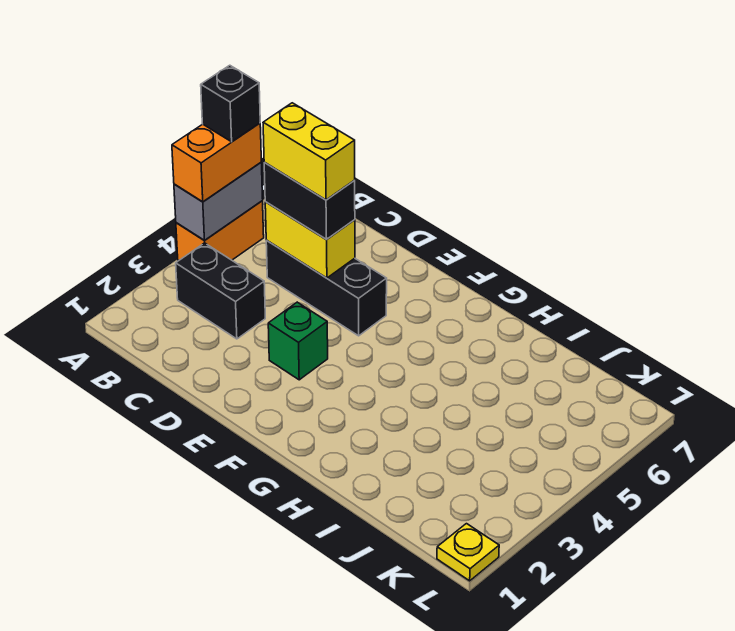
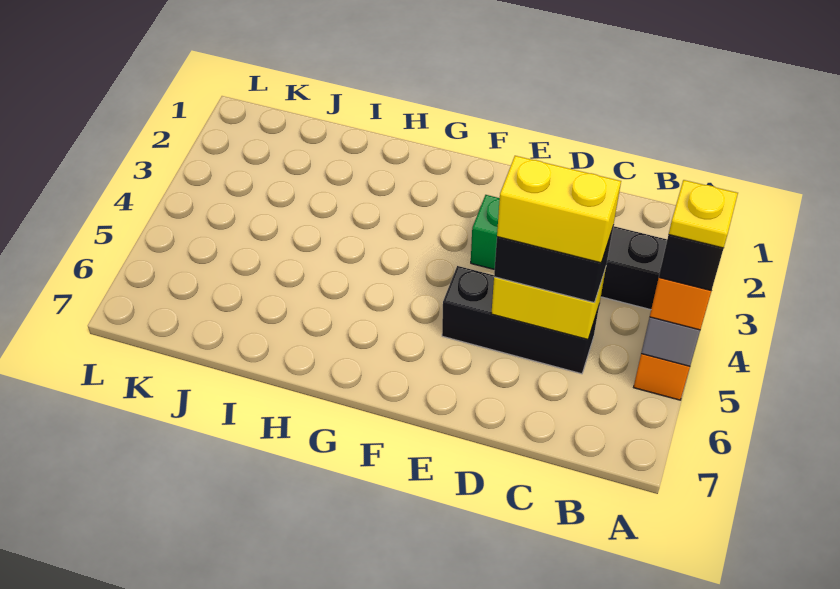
yellow 1x1 plate [437,524,499,581] -> yellow 1x1 plate moved to [669,180,738,248]

